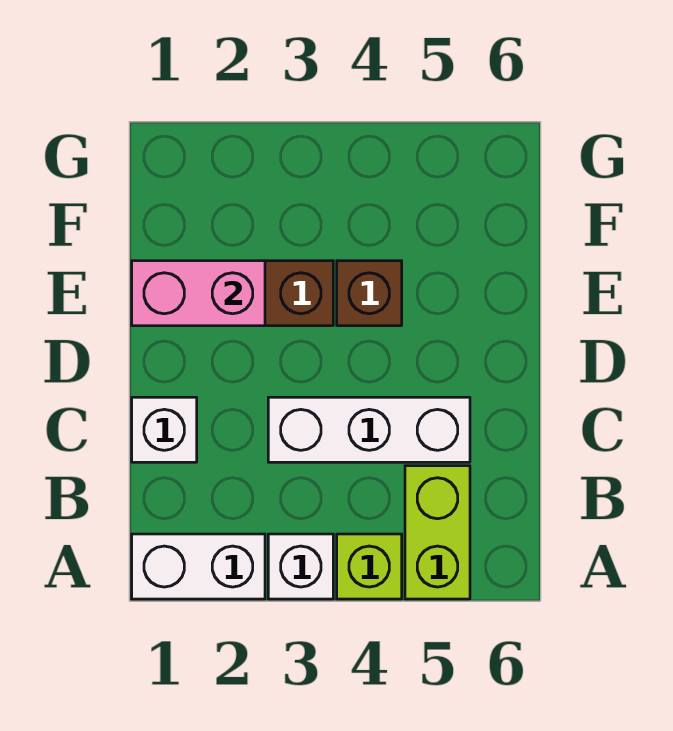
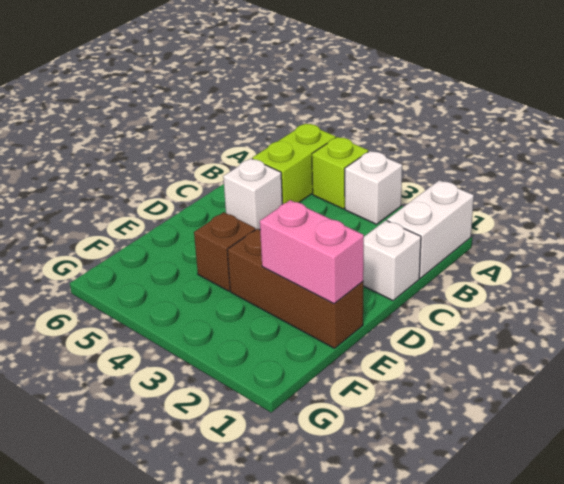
white 1x2 brick [132,534,265,599] -> white 1x2 brick turned to [387,180,474,278]
white 1x3 brick [268,397,470,462] -> white 1x1 brick [223,159,282,230]

